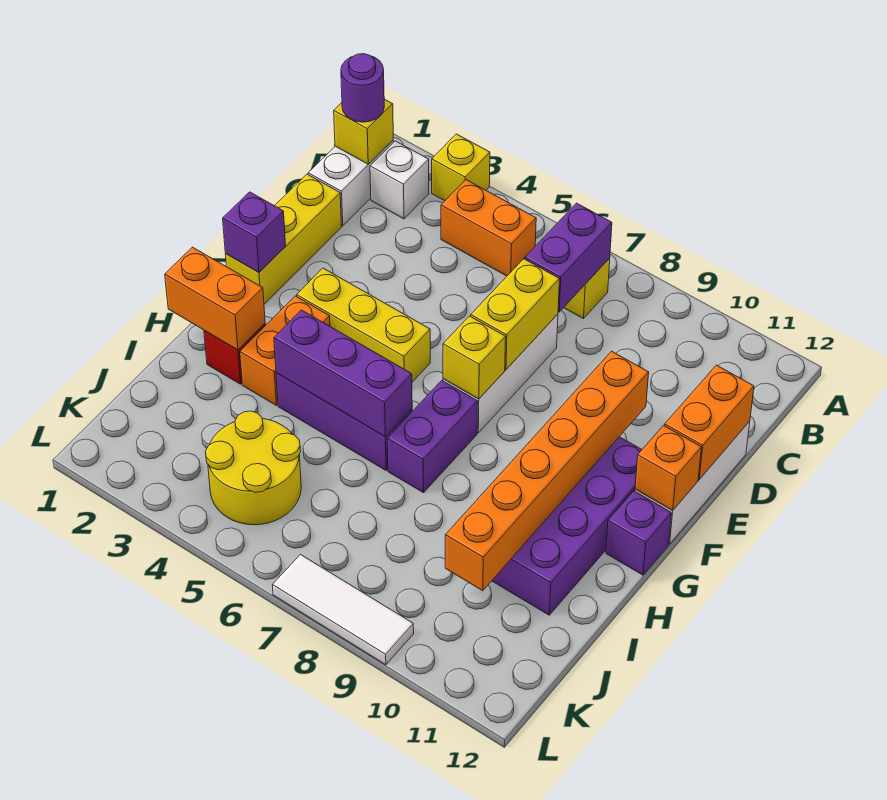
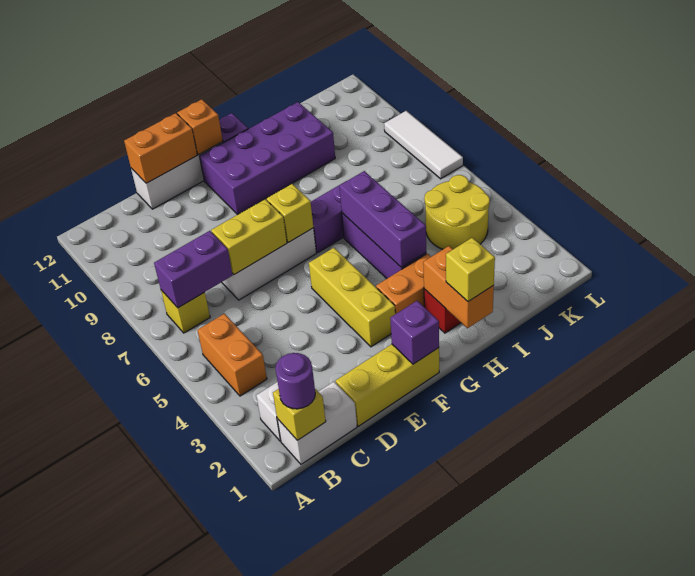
yellow 1x1 brick [432,134,490,201] -> yellow 1x1 brick moved to [446,238,495,302]
orange 1x6 brick [445,351,649,591] -> none

